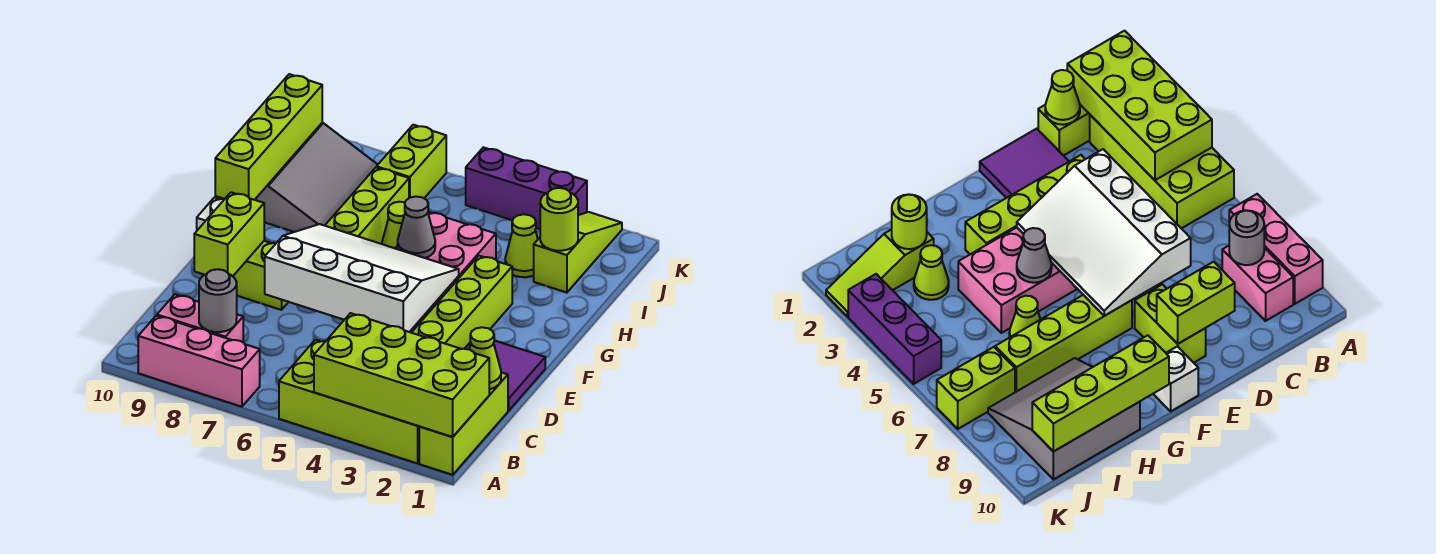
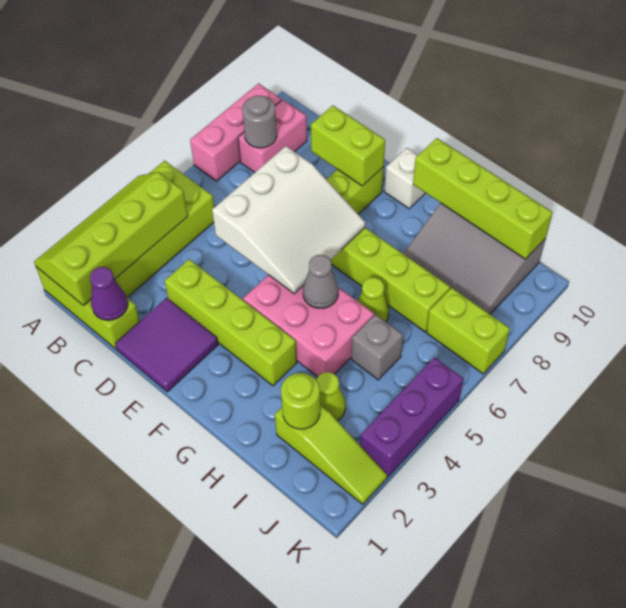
lime 2x4 brick [314,313,489,437] -> lime 2x4 slope [34,172,188,306]
lime 1x1 cone [469,327,501,389] -> purple 1x1 cone [90,267,128,320]
white 3x4 slope [265,224,459,332] -> white 3x3 slope [212,146,365,294]
none -> grey 1x1 brick [351,314,403,380]

